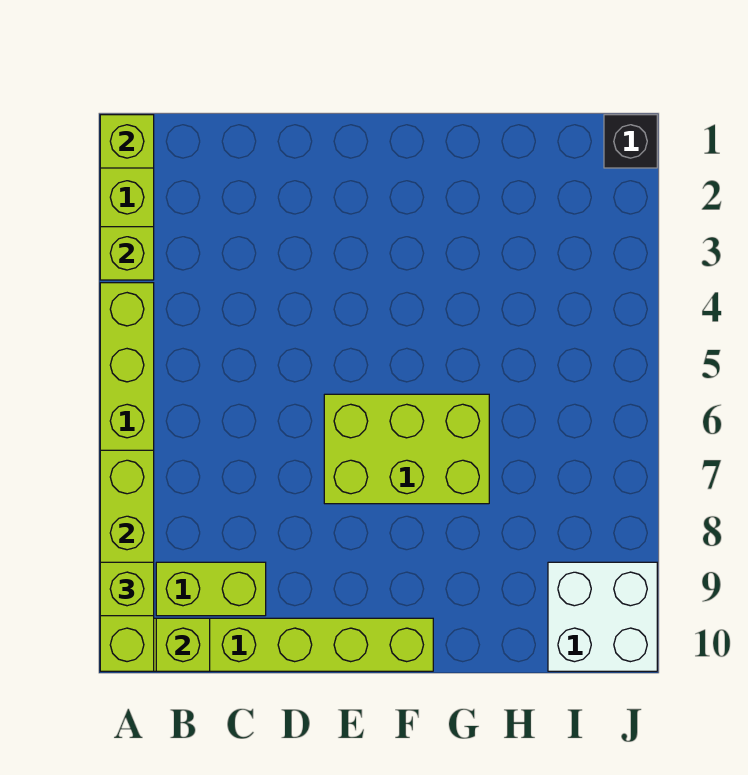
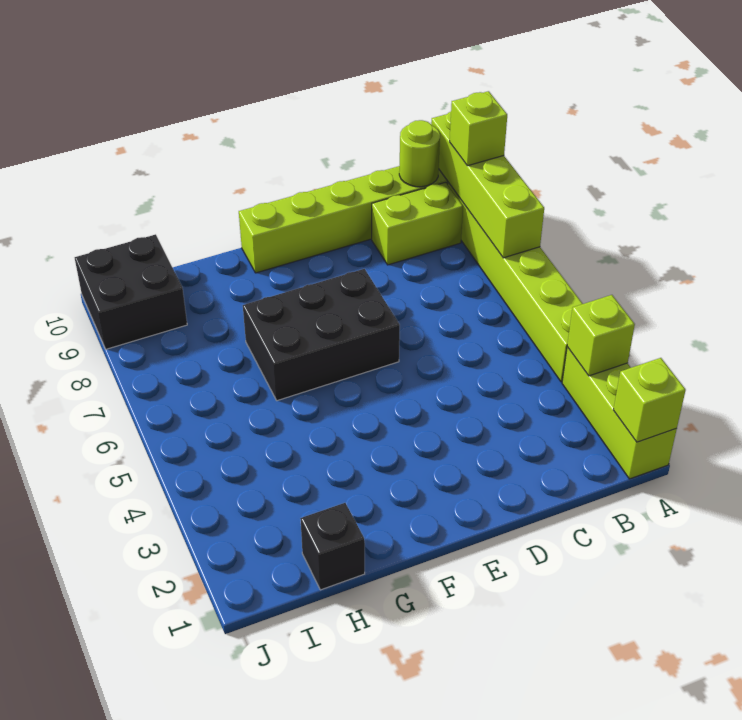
lime 1x1 brick [156,618,210,671] -> lime 1x1 round brick [399,120,440,187]
lime 2x3 brick [324,394,489,504] -> black 2x3 brick [243,269,400,401]
white 2x2 brick [548,562,657,671] -> black 2x2 brick [75,234,187,349]
black 1x1 brick [604,115,657,168] -> black 1x1 brick moved to [300,503,365,590]

